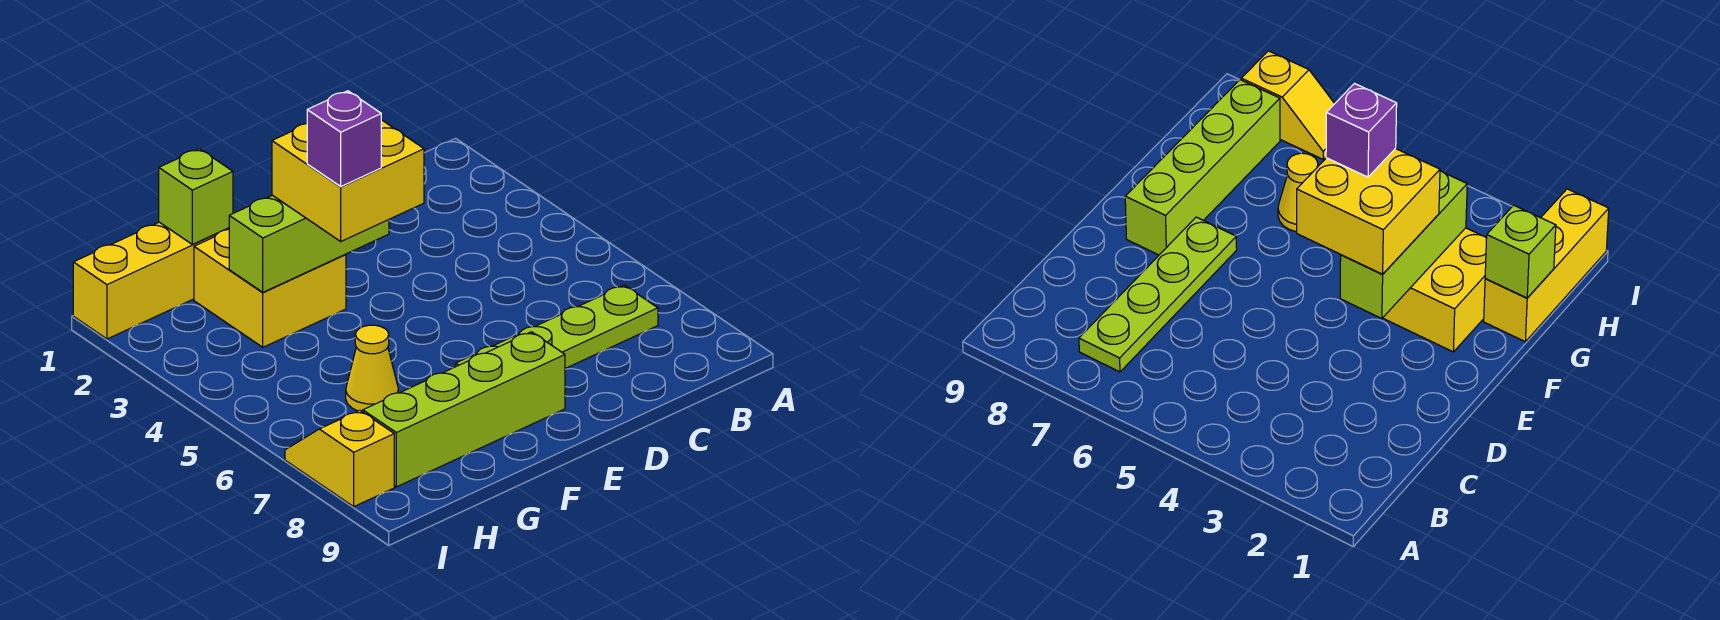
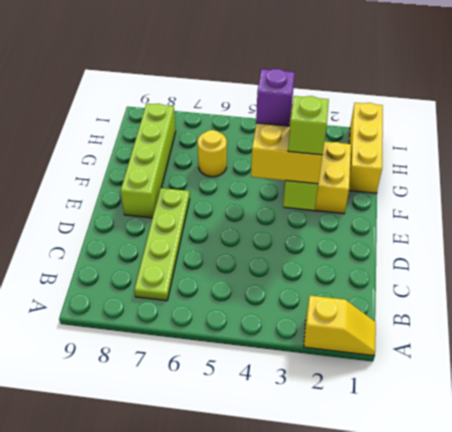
lime 1x1 brick [159,149,233,244] -> lime 1x1 brick moved to [288,96,329,155]
yellow 1x1 cone [346,325,398,412] -> yellow 1x1 round brick [198,130,227,177]
yellow 1x2 slope [285,410,394,507] -> yellow 1x2 slope moved to [304,296,376,356]

